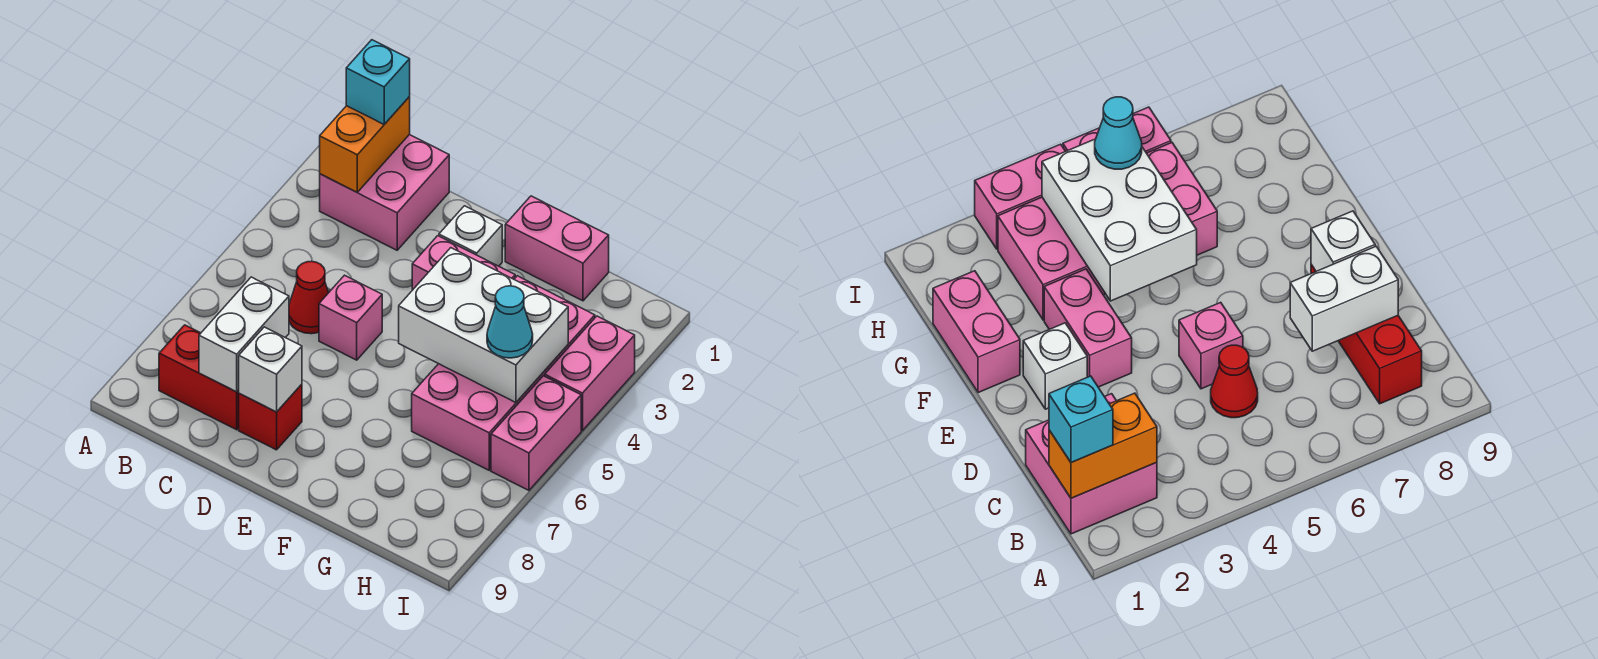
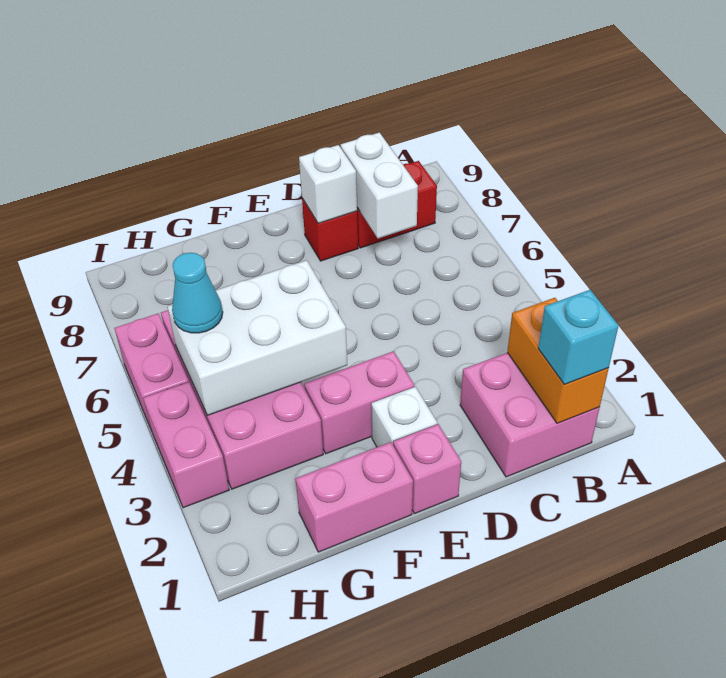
red 1x1 cone [289,261,328,334] -> none
pink 1x1 brick [319,275,382,360] -> pink 1x1 brick moved to [393,424,461,514]

